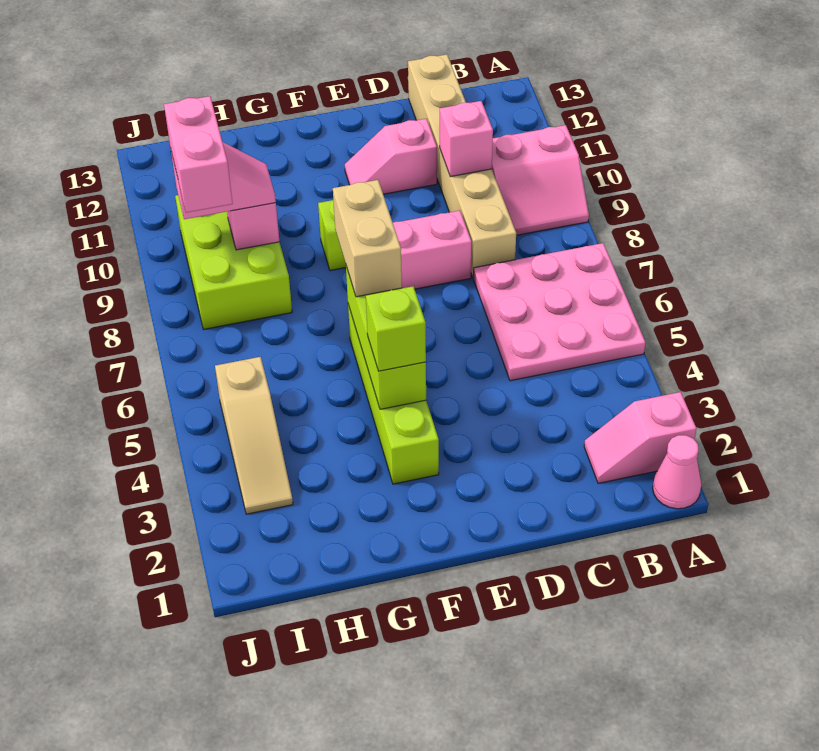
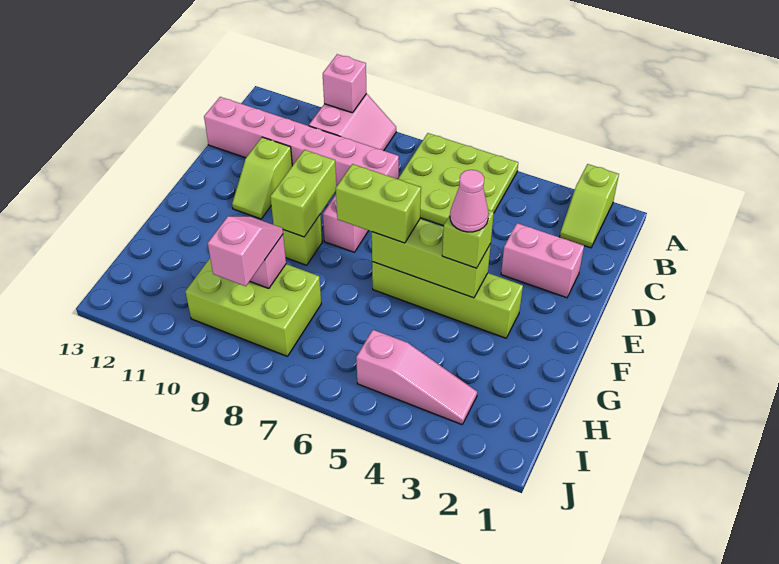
pink 1x1 cone [653,435,701,509] -> pink 1x1 cone moved to [450,170,489,232]
pink 1x2 slope [584,392,696,483] -> lime 1x2 slope [560,164,619,248]
pink 3x3 plate [474,243,645,381] -> lime 3x3 plate [398,133,518,226]
tan 1x6 brick [408,54,516,278] -> pink 1x6 brick [204,97,399,187]
pink 1x1 brick [440,101,493,177] -> pink 1x1 brick moved to [323,54,367,113]
pink 1x2 slope [345,119,437,194] -> lime 1x2 slope [232,137,292,219]
none -> lime 1x2 brick [270,150,336,237]
tan 1x2 brick [333,180,402,297] -> lime 1x2 brick [336,164,421,243]
tan 1x3 slope [215,357,293,514] -> pink 1x3 slope [356,330,477,424]
pink 1x2 brick [164,96,233,213] -> pink 1x2 brick moved to [501,223,584,298]

